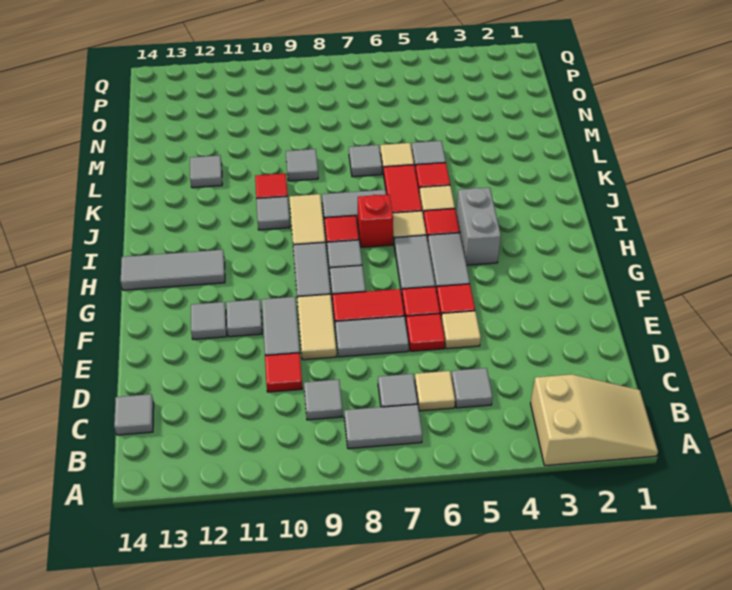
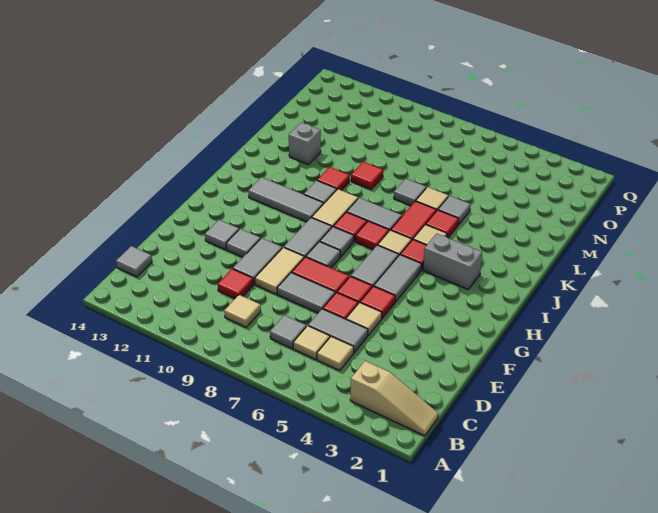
tan 2x3 slope [531,374,658,466] -> tan 1x3 slope [350,361,439,436]
grey 1x2 tile [344,404,422,449] -> grey 1x2 tile moved to [308,309,368,353]
grey 1x1 tile [451,368,493,408] -> tan 1x1 tile [317,336,354,370]
grey 1x1 tile [304,380,342,420] -> tan 1x1 tile [224,295,261,327]
grey 1x2 brick [456,188,501,265] -> grey 1x2 brick turned to [423,233,482,289]
grey 1x3 tile [121,250,225,290] -> grey 1x3 tile moved to [248,177,324,222]
red 1x1 brick [358,195,393,247] -> red 1x1 tile [355,221,389,250]
grey 1x1 tile [286,149,318,181] -> red 1x1 tile [351,162,383,190]
grey 1x1 tile [190,155,222,188] -> grey 1x1 brick [289,122,321,165]

